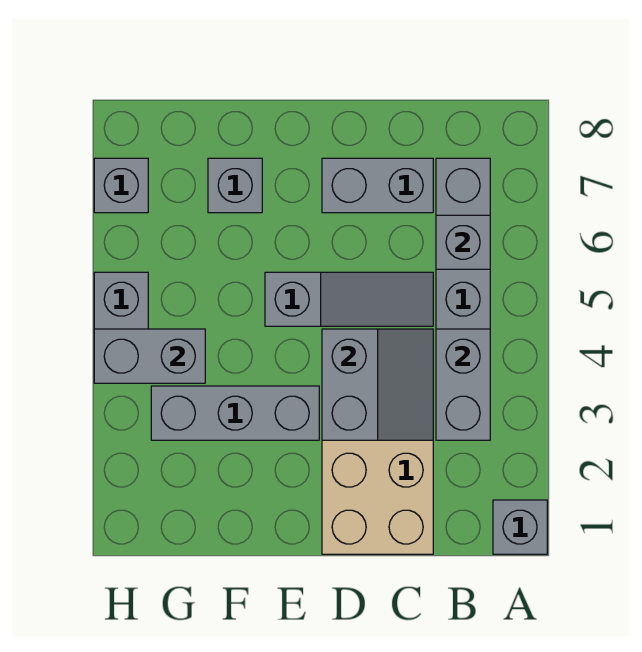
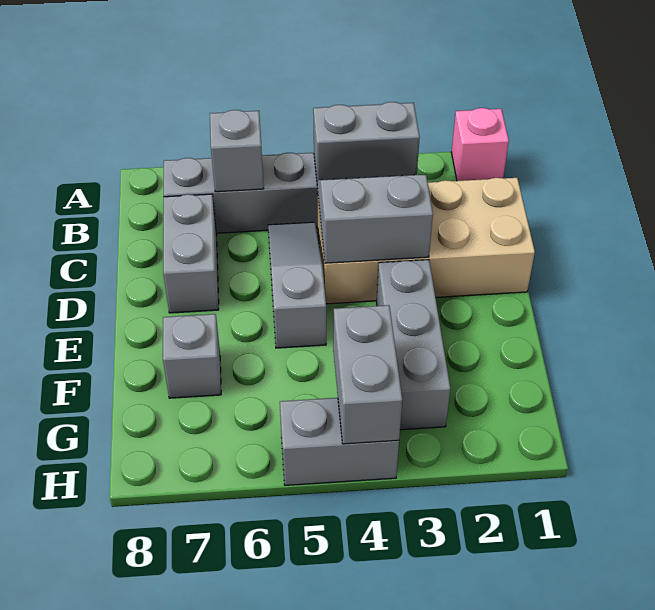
grey 1x1 brick [493,500,547,554] -> pink 1x1 brick [451,108,509,181]
grey 1x1 brick [94,158,148,213] -> none

